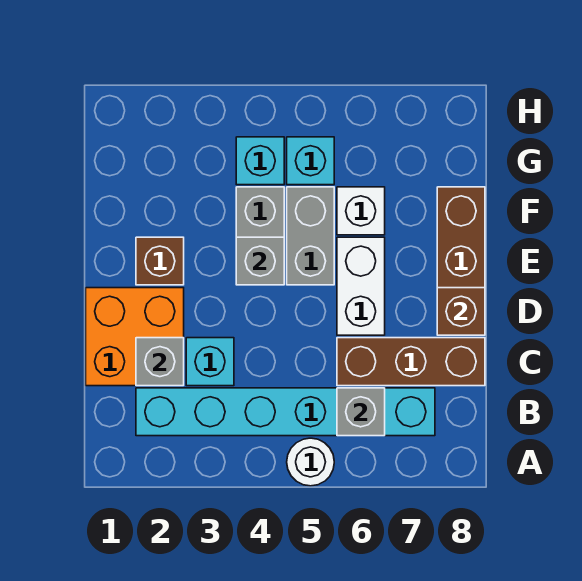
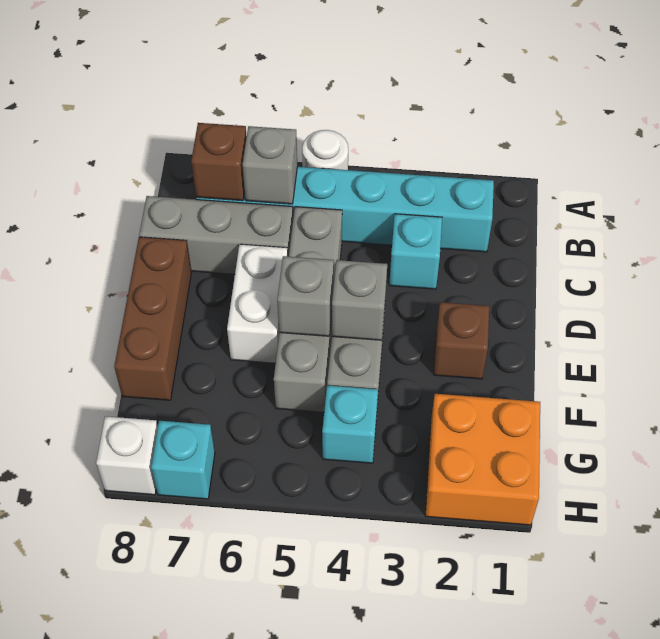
orange 2x2 brick [86,288,184,386] -> orange 2x2 brick moved to [425,394,540,525]
grey 1x1 brick [136,338,184,386] -> grey 1x1 brick moved to [277,256,334,336]
brown 1x3 brick [337,338,485,386] -> grey 1x3 brick [139,196,293,274]
brown 1x1 brick [437,288,485,335] -> brown 1x1 brick moved to [191,123,247,201]
grey 1x2 brick [287,187,334,285] -> grey 1x4 brick [274,207,342,412]
white 1x1 brick [337,187,385,235] -> white 1x1 brick moved to [96,416,158,495]
cyan 1x1 brick [287,137,334,185] -> cyan 1x1 brick moved to [151,421,215,499]

